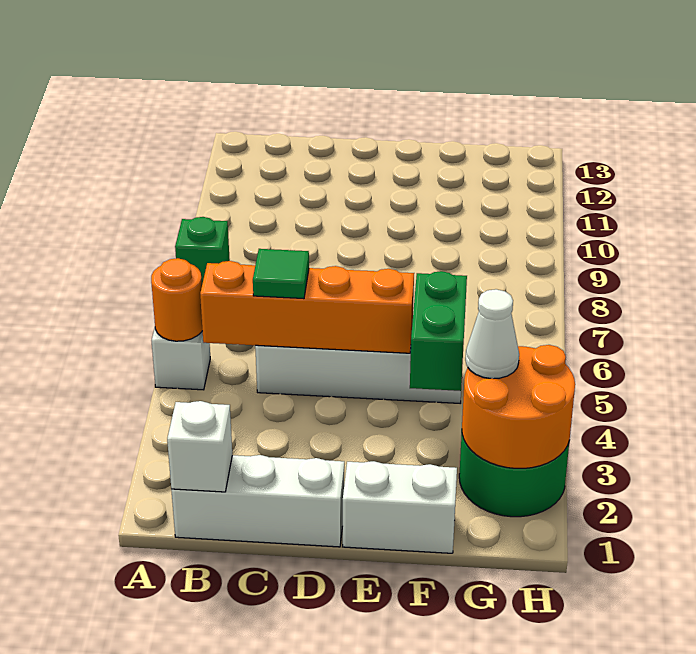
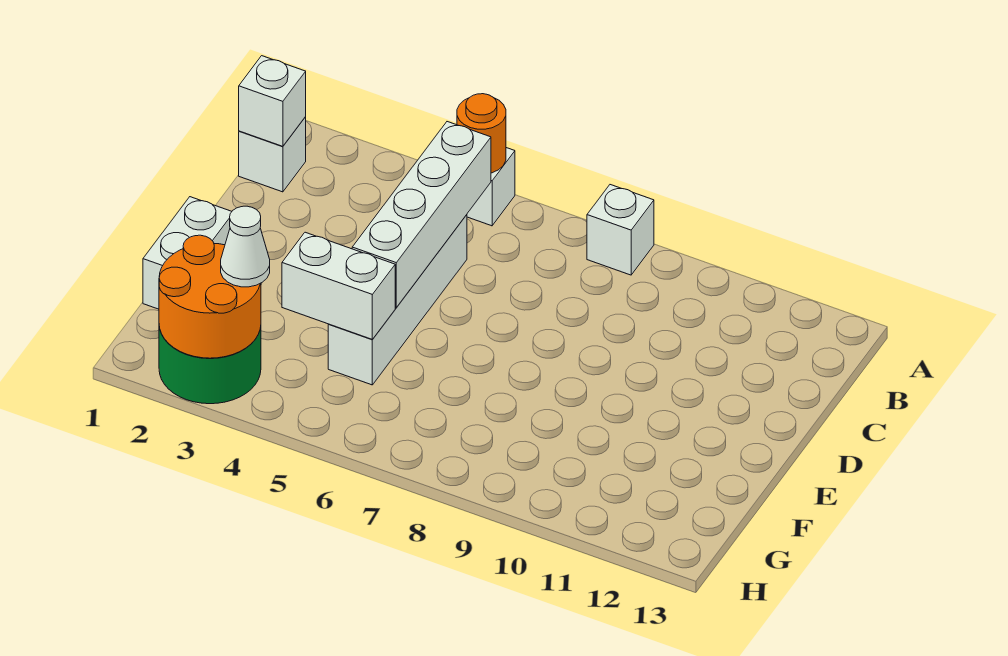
green 1x1 brick [175,217,230,284] -> white 1x1 brick [587,185,654,275]
white 1x3 brick [171,455,344,547] -> white 1x1 brick [239,117,306,192]
orange 1x4 brick [200,261,414,353] -> white 1x4 brick [352,122,491,308]
green 1x1 tile [253,249,309,299] -> none
green 1x2 brick [410,271,467,391] -> white 1x2 brick [282,232,395,339]

